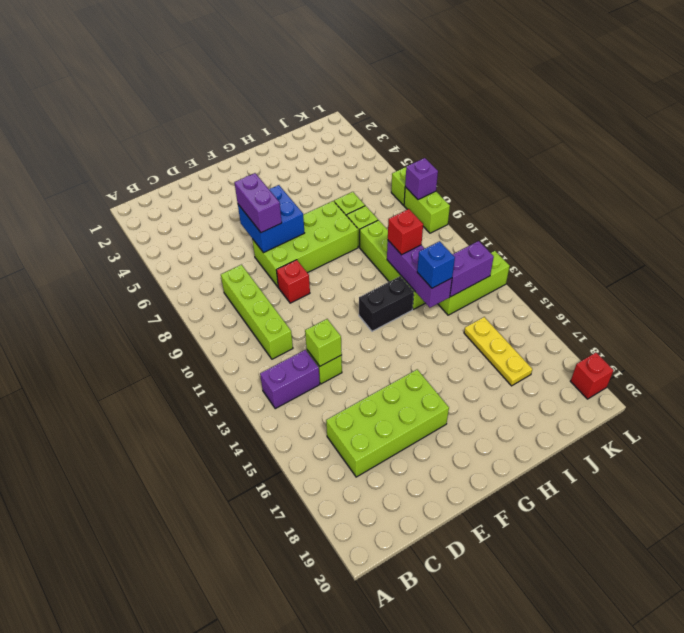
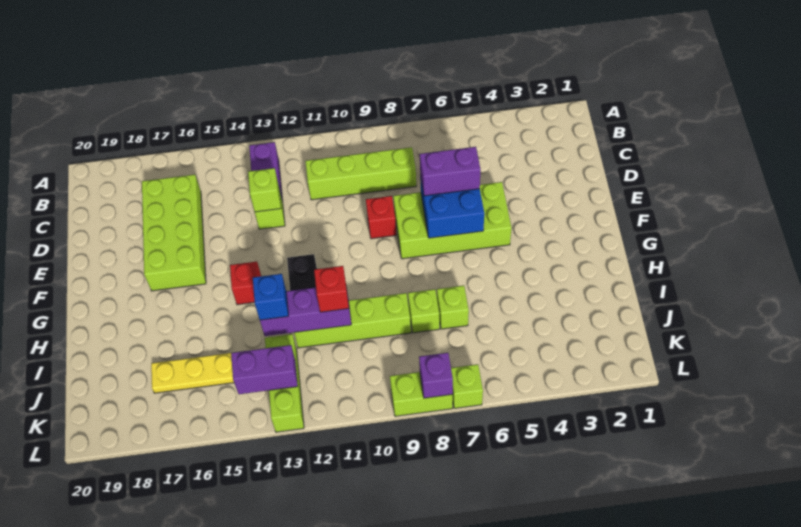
lime 2x4 brick [252,201,358,287] -> lime 2x4 brick turned to [393,182,511,259]
purple 1x2 brick [450,241,494,297] -> purple 1x2 brick turned to [231,345,298,394]
red 1x1 brick [570,353,614,399] -> red 1x1 brick moved to [230,262,261,305]

